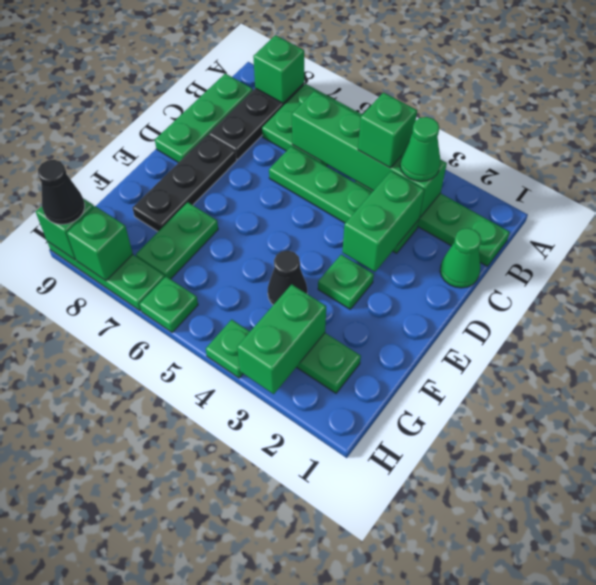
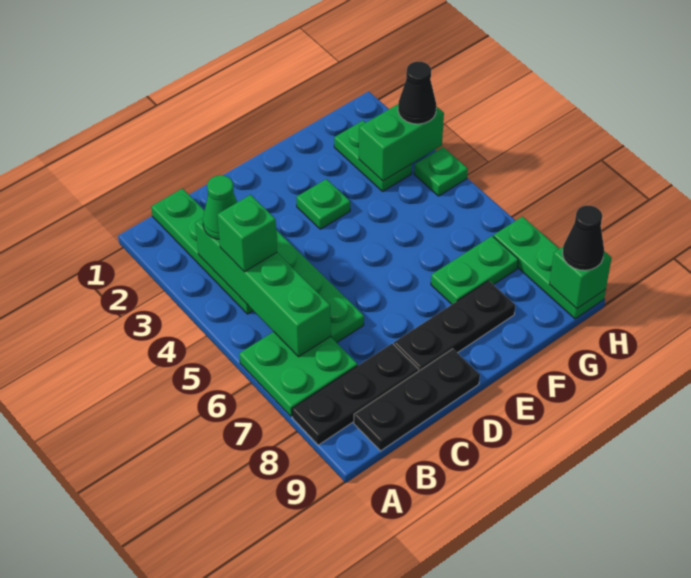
green 1x1 brick [253,35,304,103] -> none
green 1x3 plate [155,73,253,163] -> black 1x3 plate [354,349,480,451]
green 1x1 cone [440,228,481,288] -> none
green 1x2 brick [342,171,425,272] -> none
black 1x1 cone [268,251,307,305] -> black 1x1 cone moved to [398,61,436,124]
green 1x1 plate [140,277,198,333] -> none
green 1x1 brick [67,206,133,281] -> none

